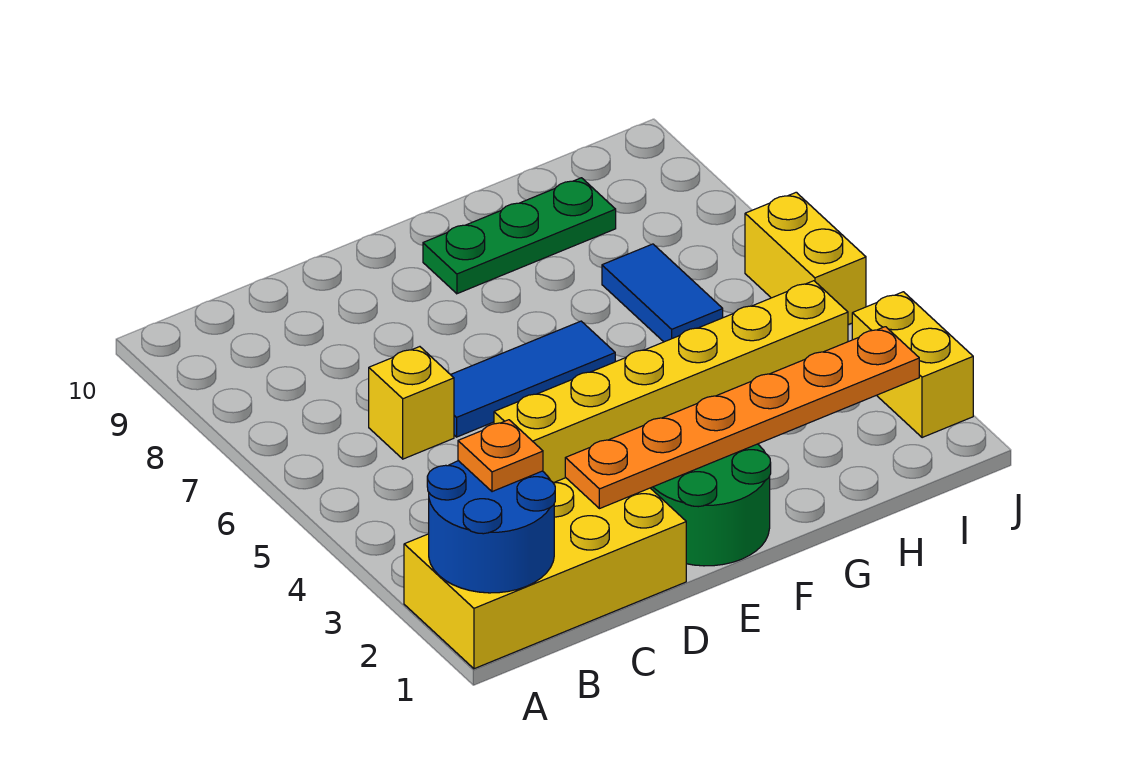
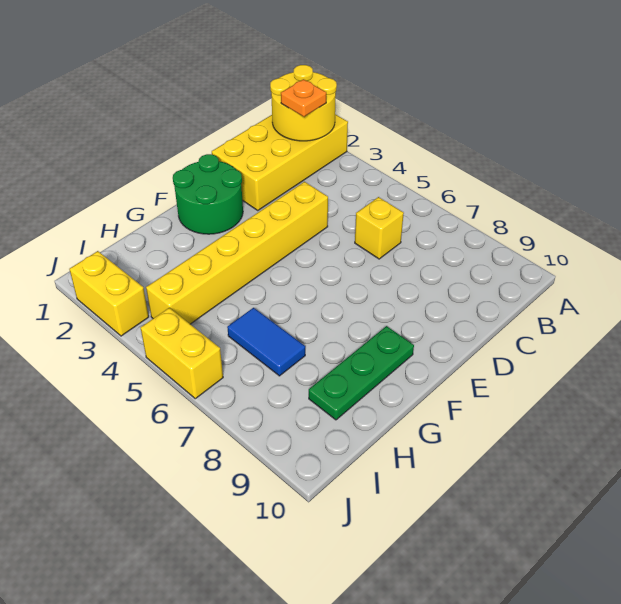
blue 2x2 round brick [427,461,555,593] -> yellow 2x2 round brick [270,65,337,141]
orange 1x6 plate [565,327,919,509] -> none
blue 1x3 tile [451,321,615,437] -> none

